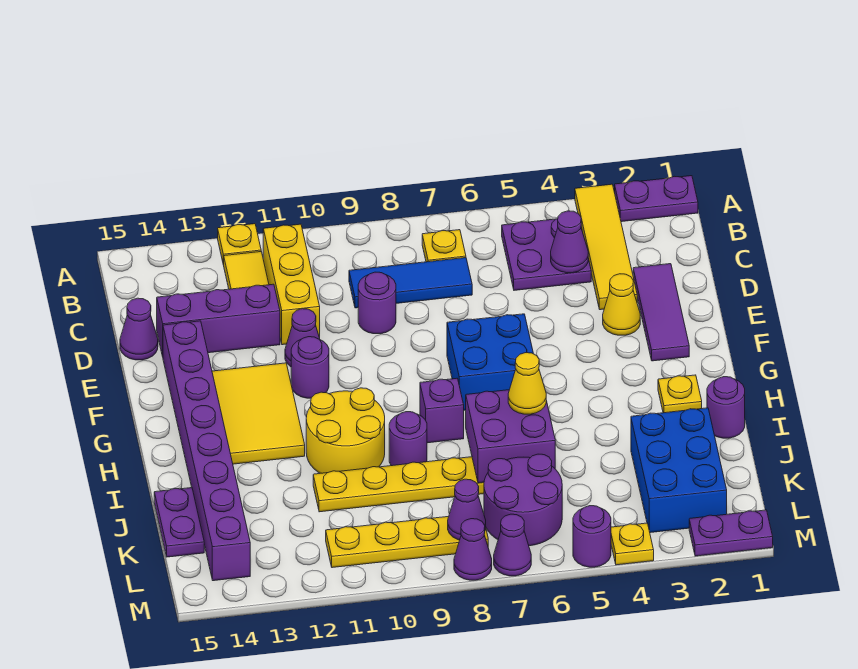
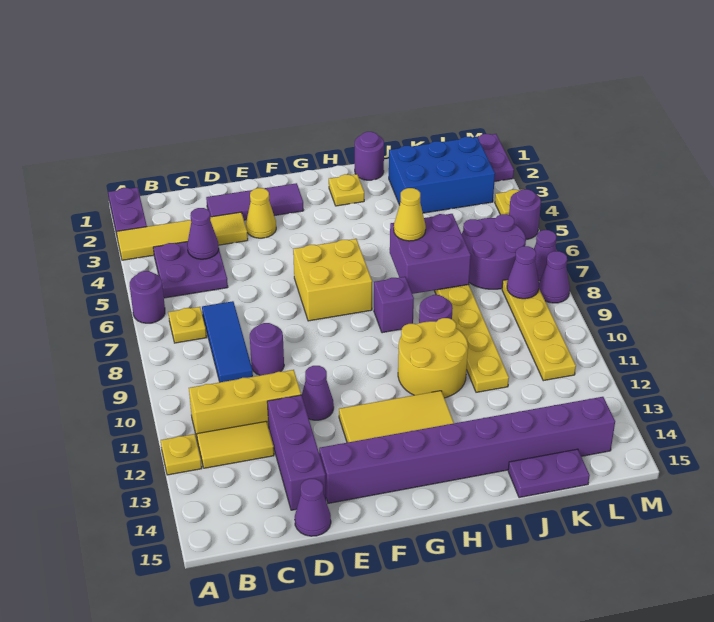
blue 2x2 brick [447,314,533,410] -> yellow 2x2 brick [293,239,372,321]
purple 1x1 round brick [291,337,329,398] -> purple 1x1 round brick moved to [130,271,165,323]

